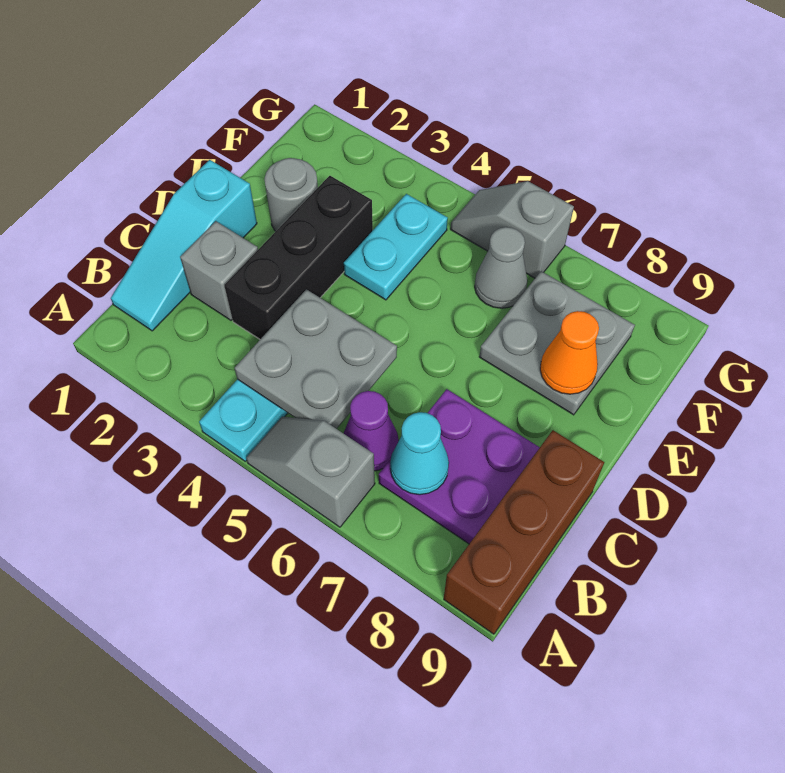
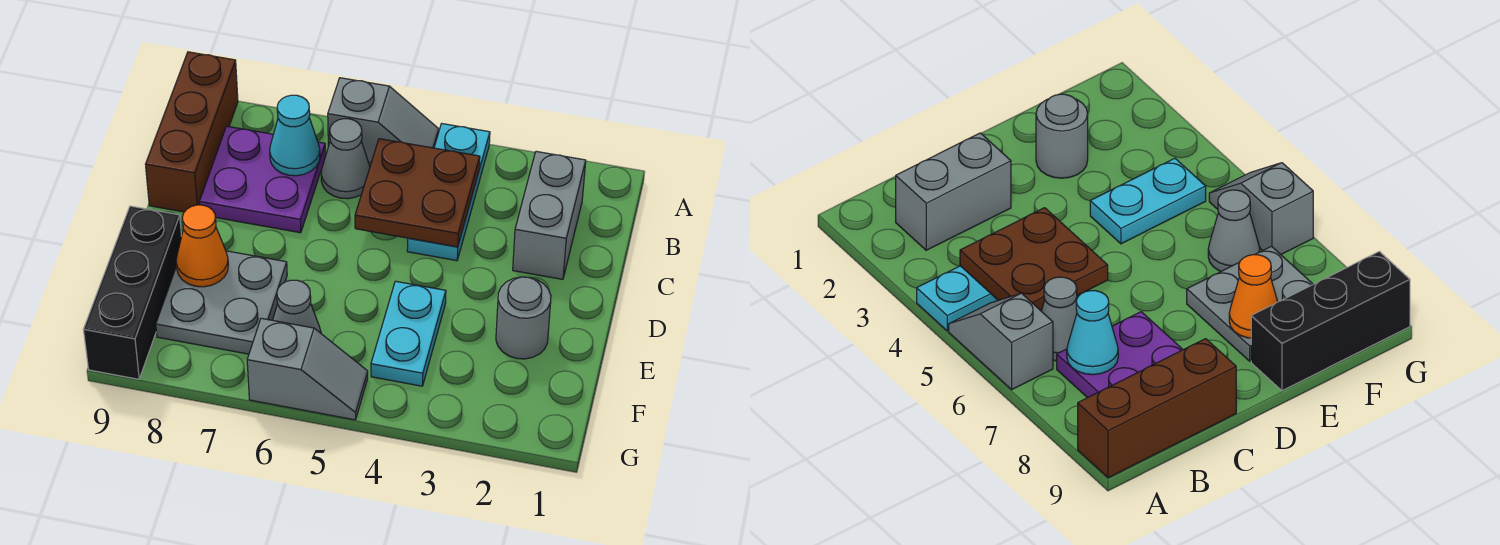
cyan 1x3 slope [111,160,257,331] -> none
grey 2x2 plate [235,289,397,429] -> brown 2x2 plate [355,139,480,247]
purple 1x1 cone [344,391,399,471] -> grey 1x1 cone [321,119,370,199]
grey 1x1 brick [180,221,258,320] -> grey 1x2 brick [513,151,586,279]
black 1x3 brick [224,176,373,339] -> black 1x3 brick moved to [83,206,182,379]

